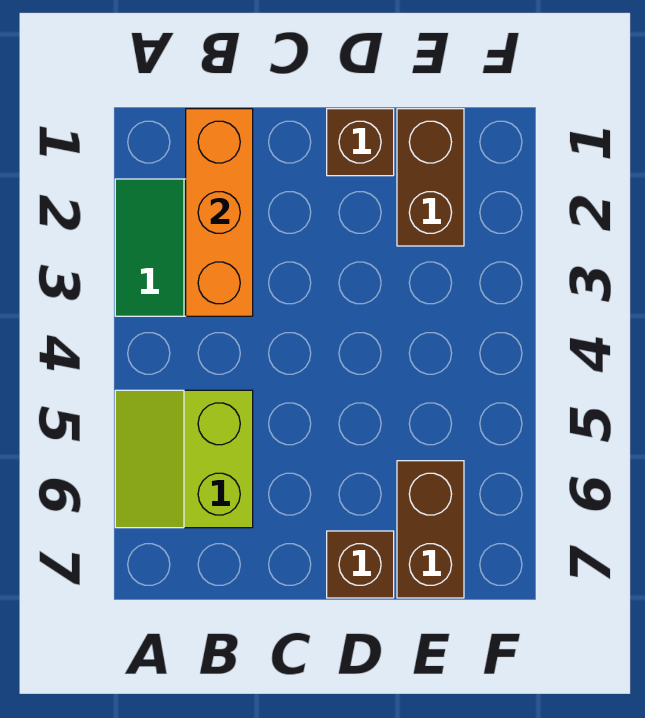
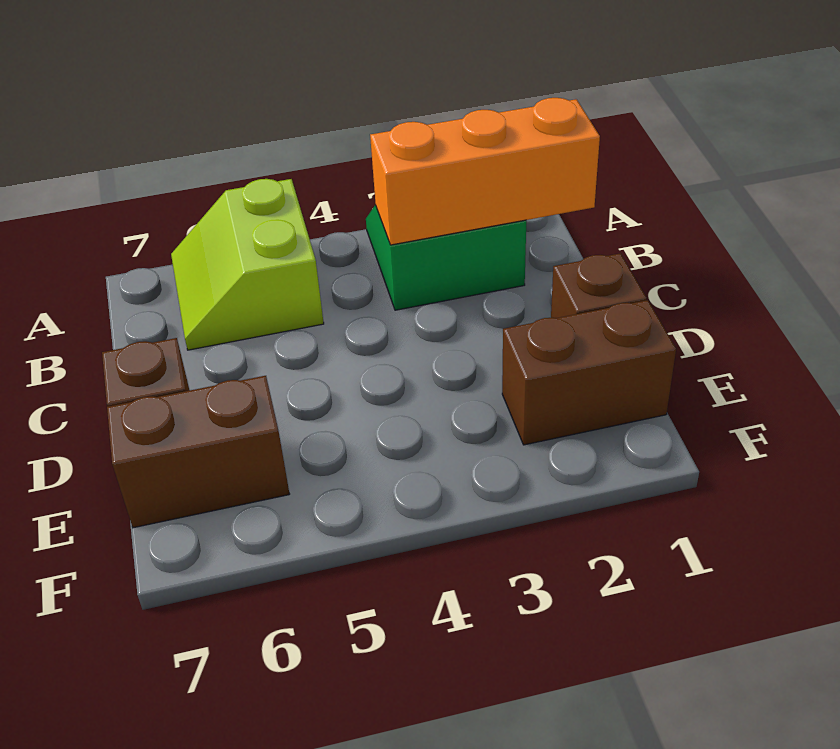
lime 2x2 slope [115,390,253,528] -> lime 2x2 slope turned to [171,179,324,350]

